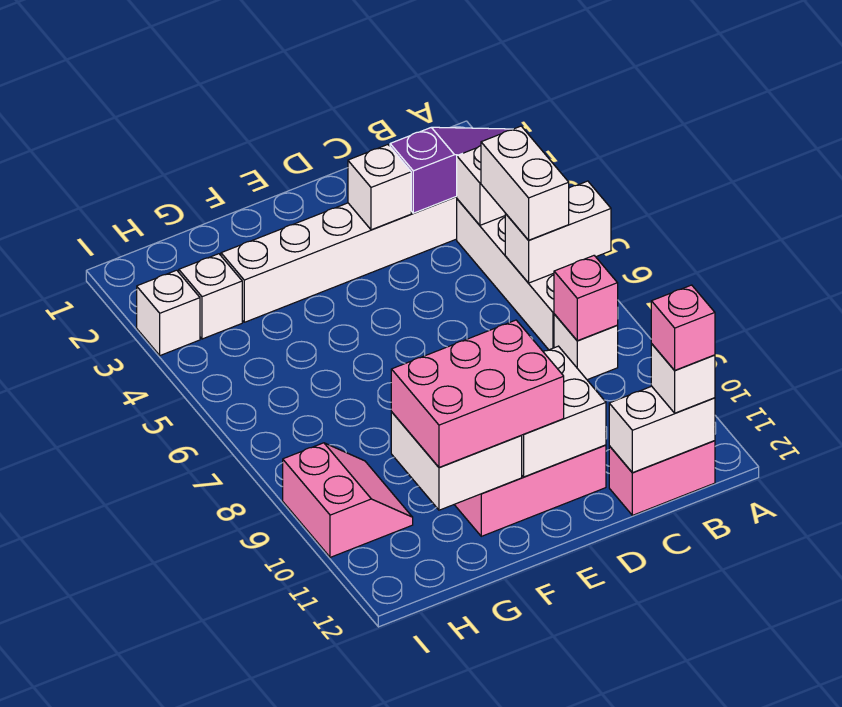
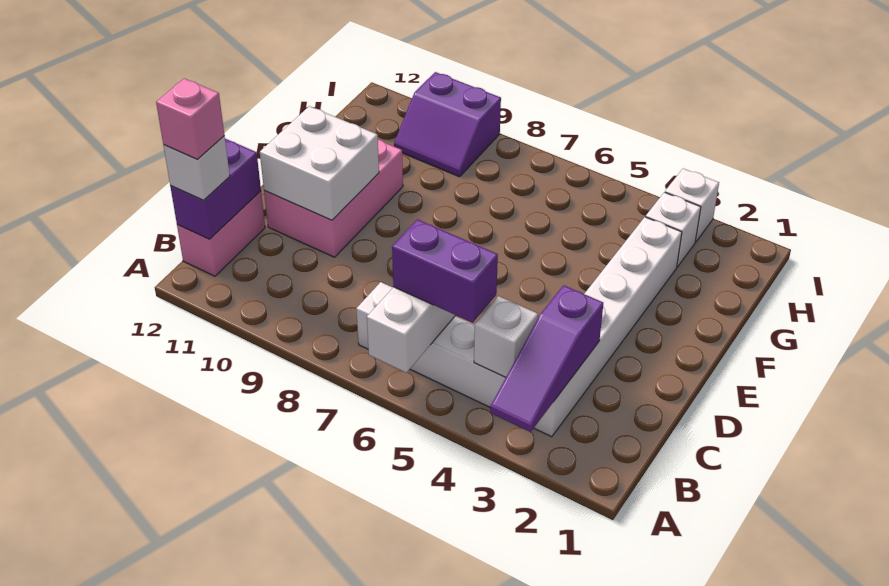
white 1x2 brick [481,126,569,240] -> purple 1x2 brick [392,219,498,323]
white 1x1 brick [554,314,618,380] -> none
pink 1x1 brick [554,256,618,341] -> none
white 1x2 brick [609,386,715,473] -> purple 1x2 brick [170,139,261,239]
white 1x1 brick [348,145,411,230] -> none
pink 2x3 brick [391,320,564,467] -> none
white 2x2 brick [391,412,522,510] -> none
pink 2x2 slope [283,443,413,557] -> purple 2x2 slope [394,72,501,177]

